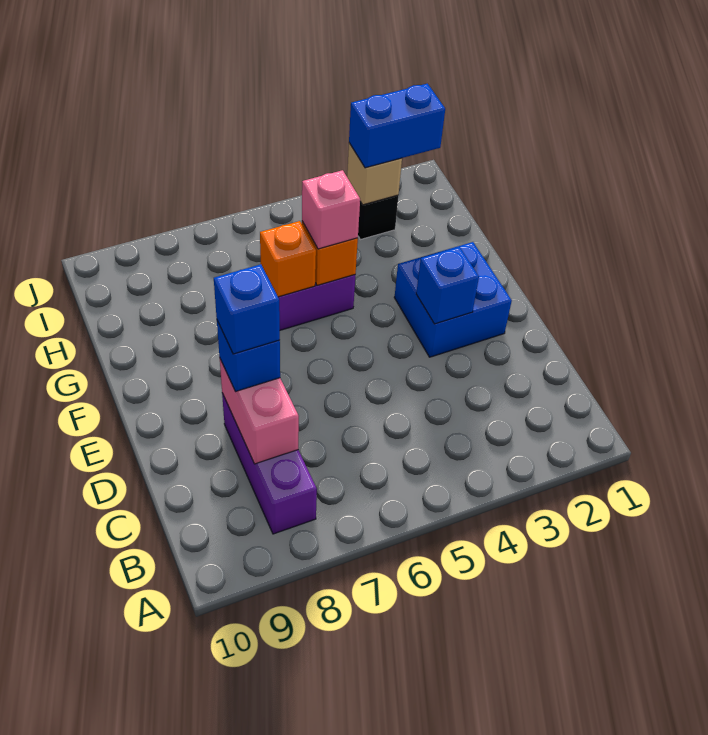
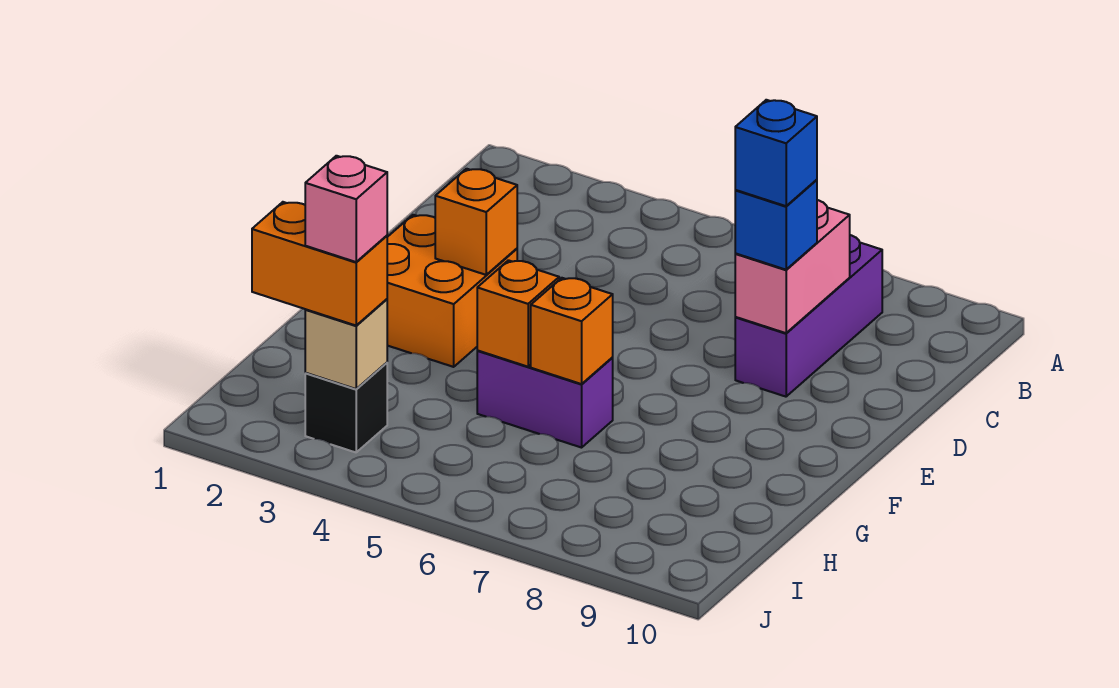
blue 2x2 brick [394,242,512,357] -> orange 2x2 brick [387,215,517,367]
blue 1x1 brick [416,247,479,324] -> orange 1x1 brick [435,169,517,275]
pink 1x1 brick [302,170,360,249] -> pink 1x1 brick moved to [305,156,387,262]
blue 1x2 brick [349,84,445,168] -> orange 1x2 brick [252,202,387,325]

